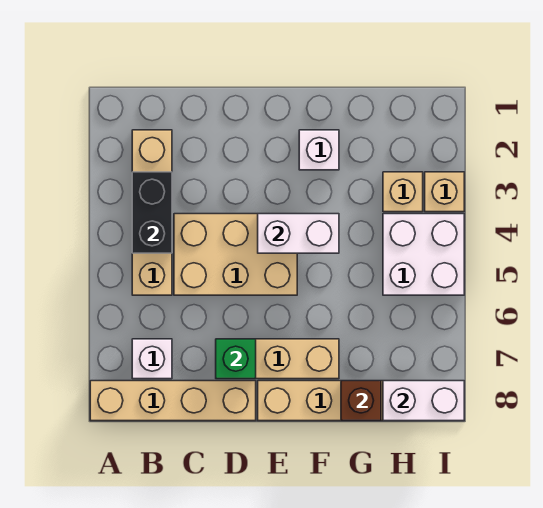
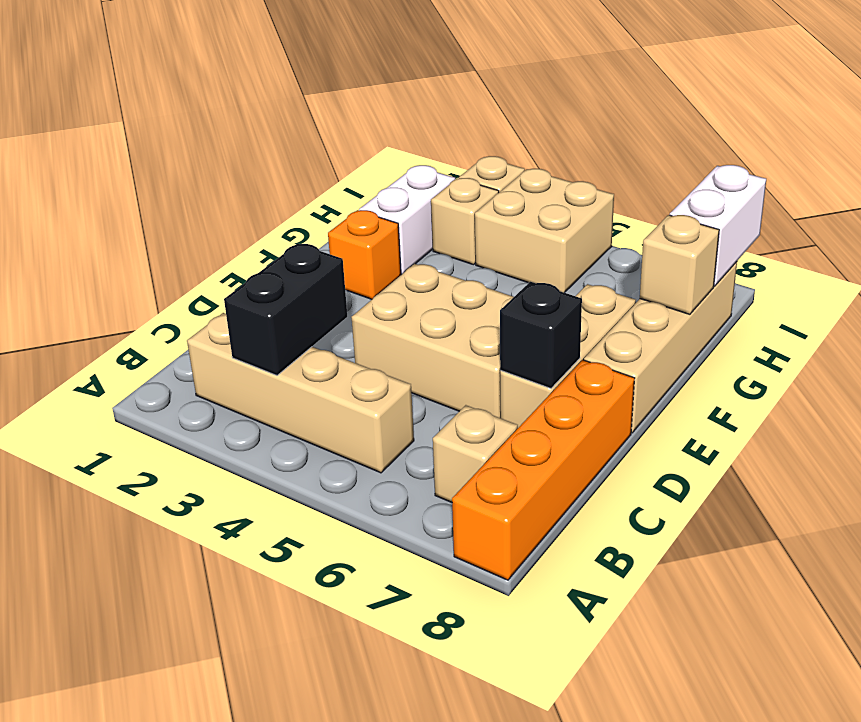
tan 1x4 brick [90,381,256,421] -> orange 1x4 brick [452,360,635,580]
black 1x2 brick [132,172,172,253] -> black 1x2 brick turned to [224,243,347,375]
white 1x1 brick [132,339,172,379] -> tan 1x1 brick [433,405,518,502]
tan 2x3 brick [174,214,297,295] -> tan 2x3 brick turned to [351,264,513,418]
green 1x1 brick [216,339,256,379] -> black 1x1 brick [500,282,582,388]
white 1x2 brick [258,214,339,253] -> white 1x2 brick moved to [359,165,455,274]
white 1x1 brick [299,130,339,170] -> orange 1x1 brick [328,210,401,299]
brown 1x1 brick [341,381,381,421] -> tan 1x1 brick [640,215,719,314]
white 2x2 brick [383,214,464,295] -> tan 2x2 brick [475,169,614,293]

